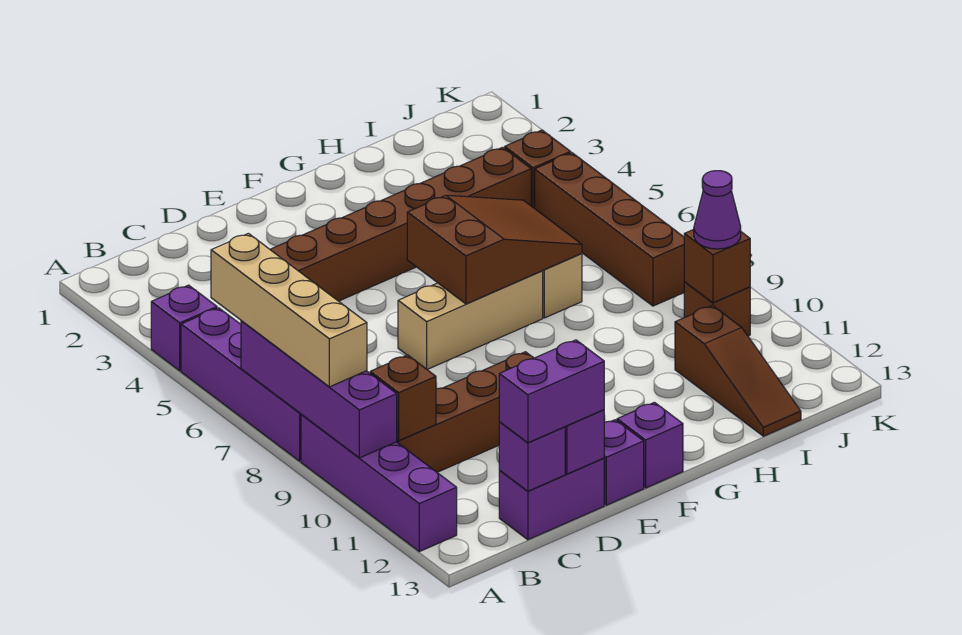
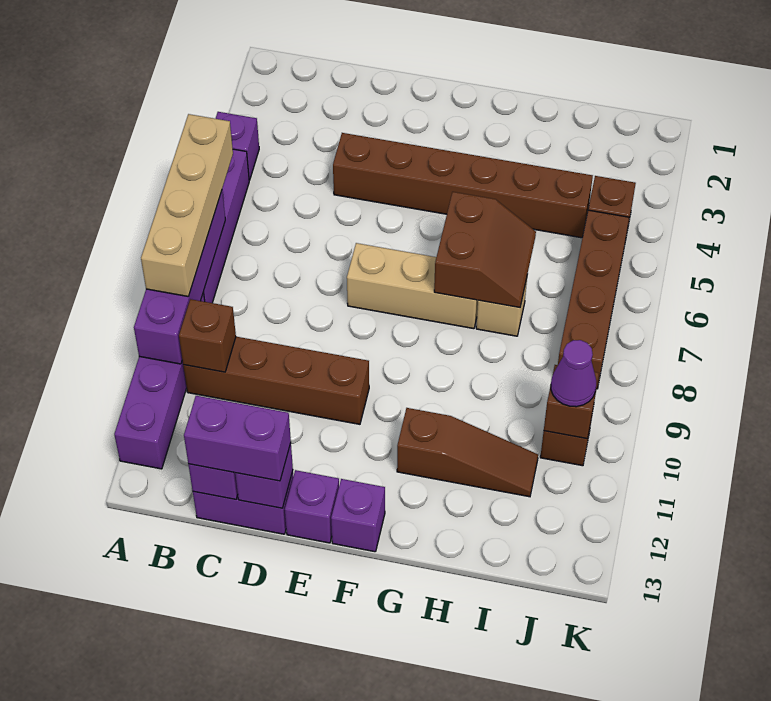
brown 2x3 slope [407,195,582,304] -> brown 2x2 slope [434,192,536,308]
brown 1x3 slope [675,305,801,436] -> brown 1x3 slope turned to [397,408,538,497]

